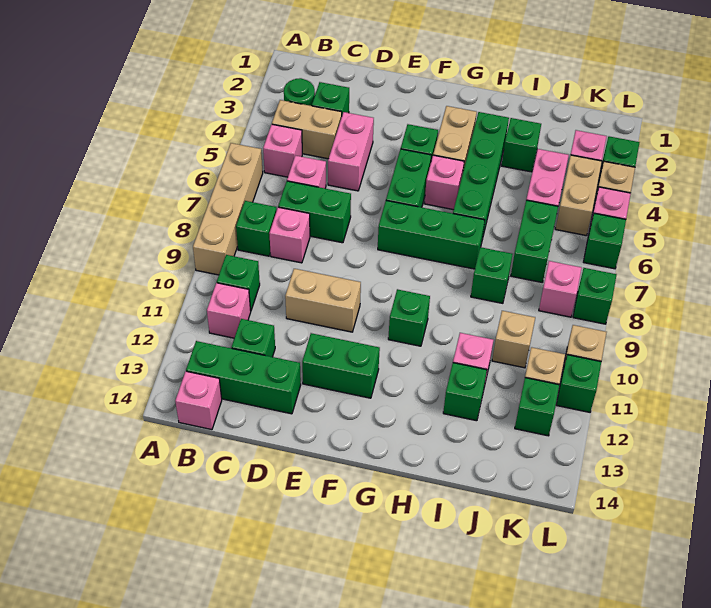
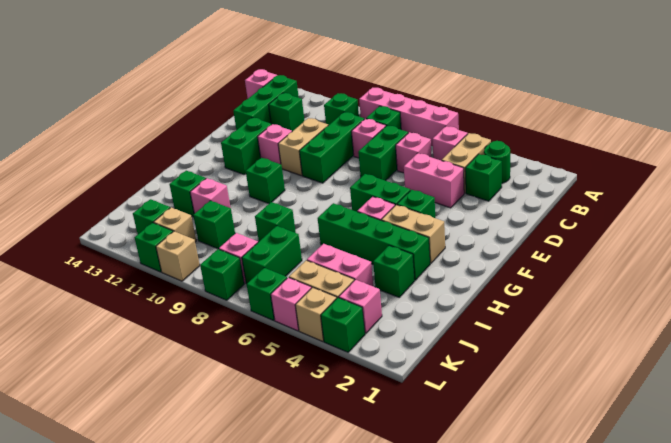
tan 1x4 brick [193,143,263,275] -> pink 1x4 brick [359,88,459,146]
pink 1x1 brick [207,283,251,338] -> pink 1x1 brick moved to [258,124,292,164]
green 1x3 brick [378,201,485,269] -> green 1x3 brick moved to [299,112,364,183]
green 1x2 brick [511,200,558,282] -> green 1x2 brick turned to [242,226,302,284]
tan 1x1 brick [492,311,535,368] -> green 1x1 brick [193,201,235,249]

